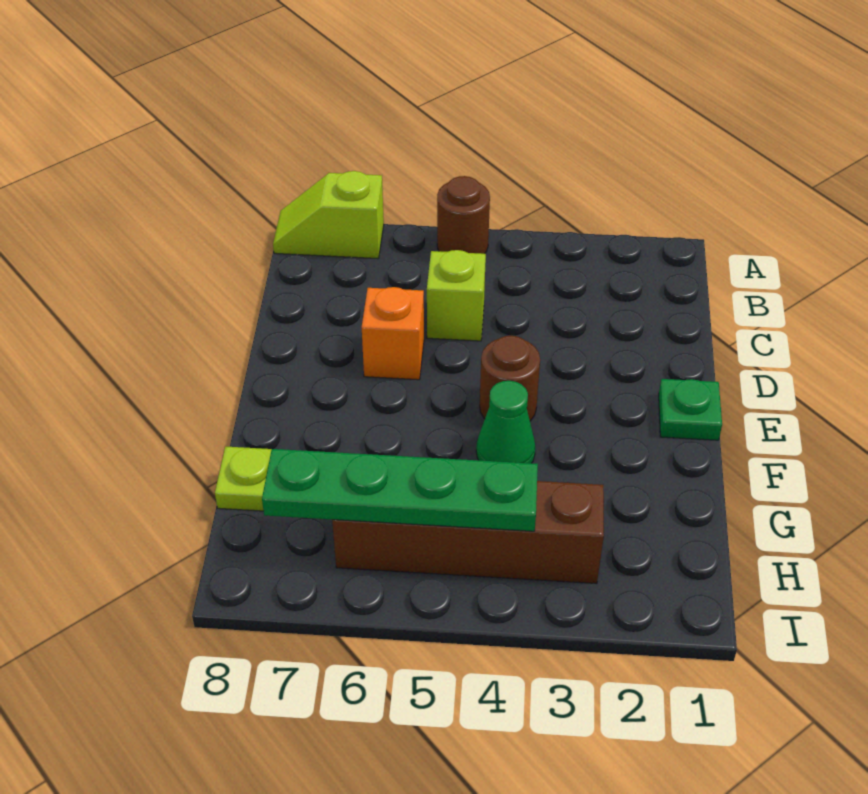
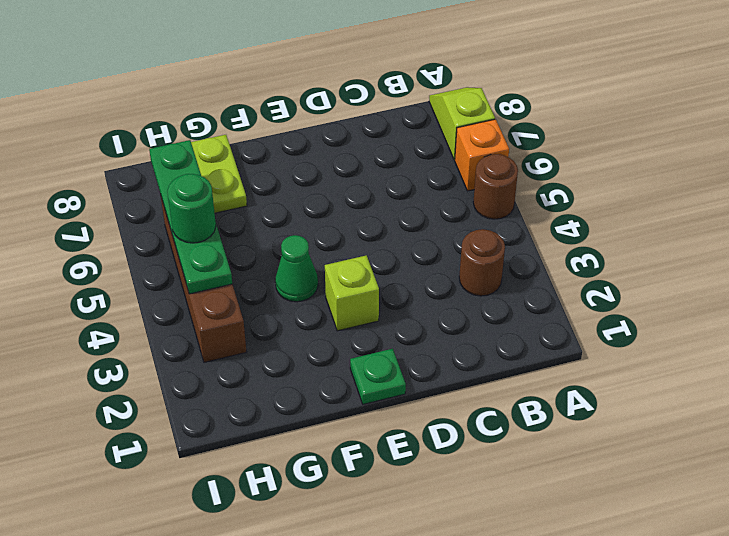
lime 1x1 brick [427,250,486,341] -> lime 1x1 brick moved to [325,255,379,331]
orange 1x1 brick [362,287,424,380] -> orange 1x1 brick moved to [455,119,509,191]
brown 1x1 round brick [480,336,540,421] -> brown 1x1 round brick moved to [459,229,505,296]
none -> green 1x1 round brick [167,174,216,243]

